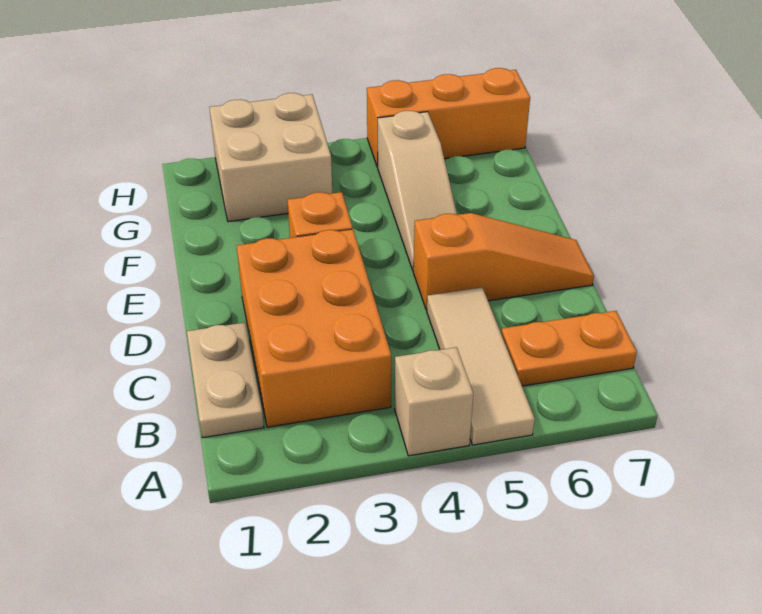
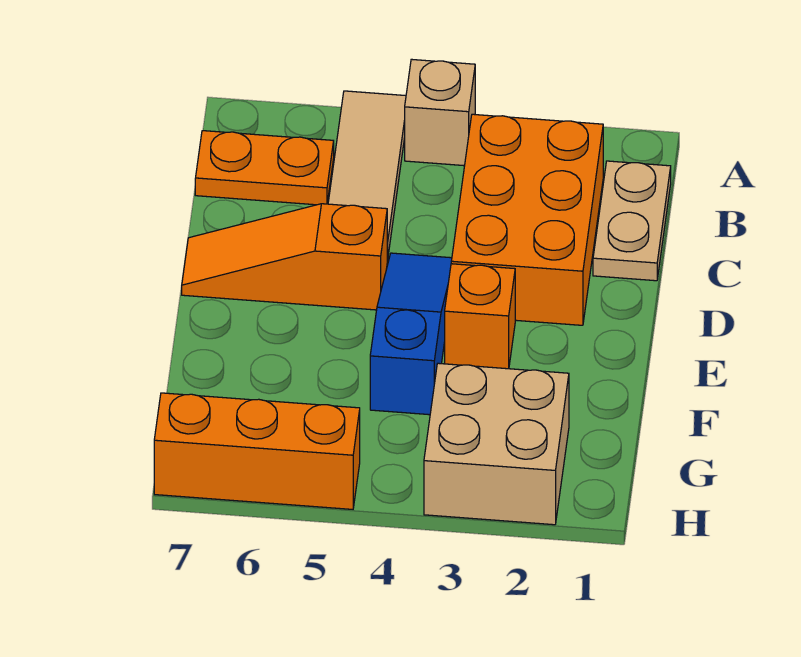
none -> blue 1x3 slope [370,253,452,415]
tan 1x3 slope [378,111,457,270] -> none

